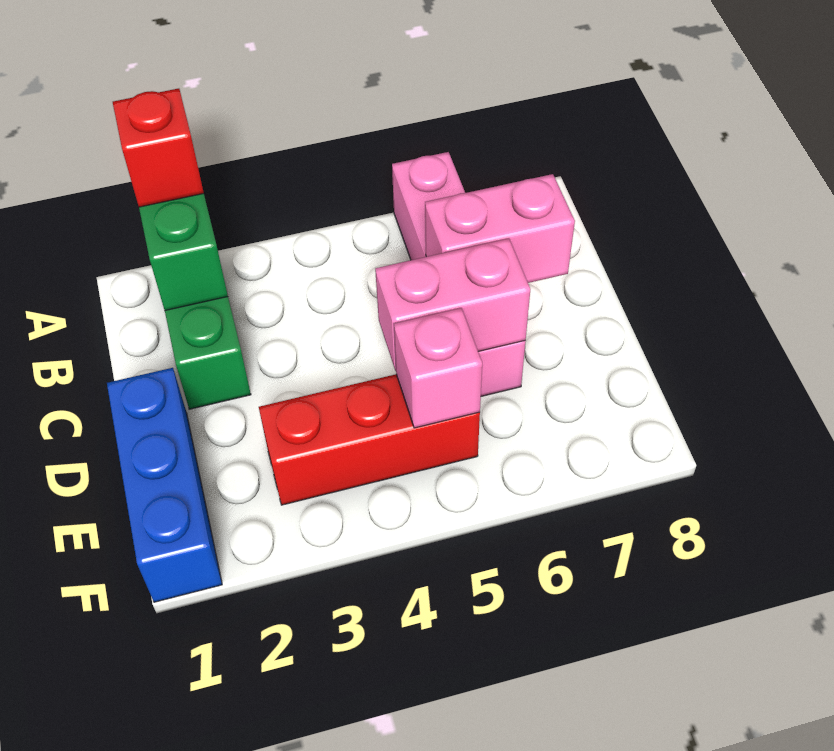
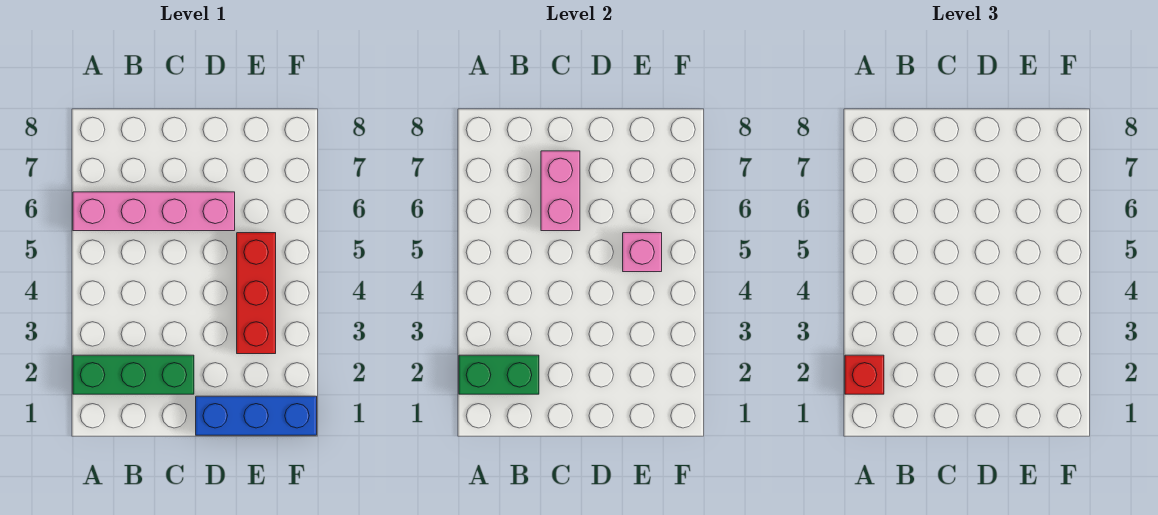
pink 1x2 brick [375,238,530,371] -> none

